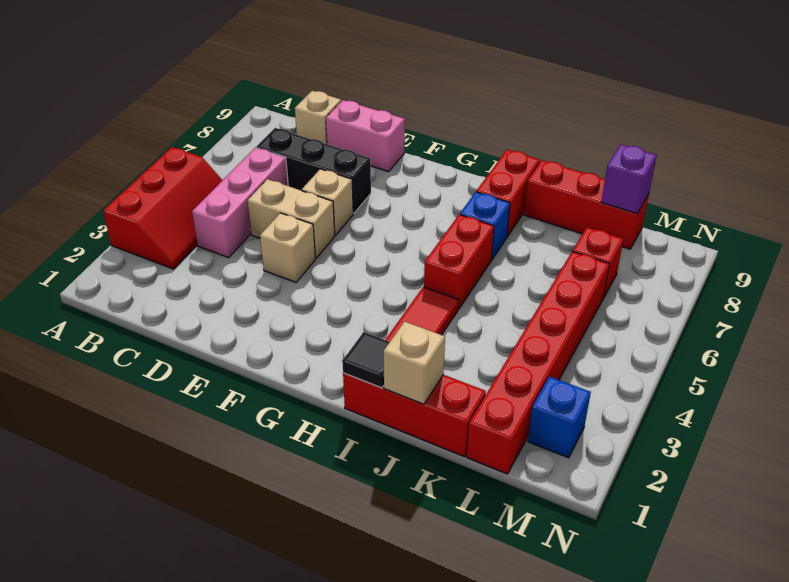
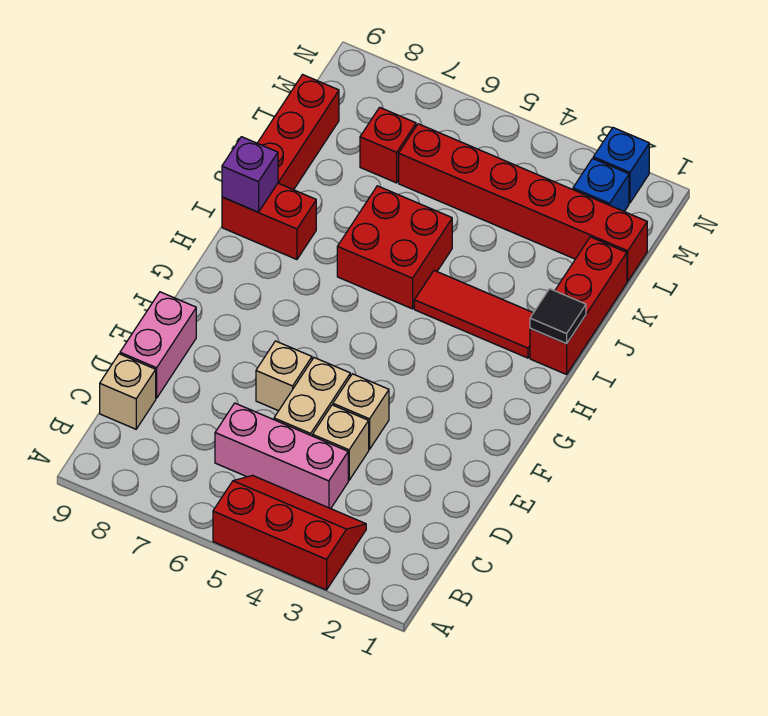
black 1x3 brick [256,128,371,213] -> none
red 1x2 brick [424,214,494,309] -> red 2x2 brick [337,186,452,309]
blue 1x1 brick [460,192,510,260] -> blue 1x1 brick moved to [593,128,649,203]
tan 1x1 brick [384,322,445,404] -> tan 1x1 brick moved to [313,405,369,480]
purple 1x1 brick [601,144,657,213] -> purple 1x1 brick moved to [222,137,278,212]

